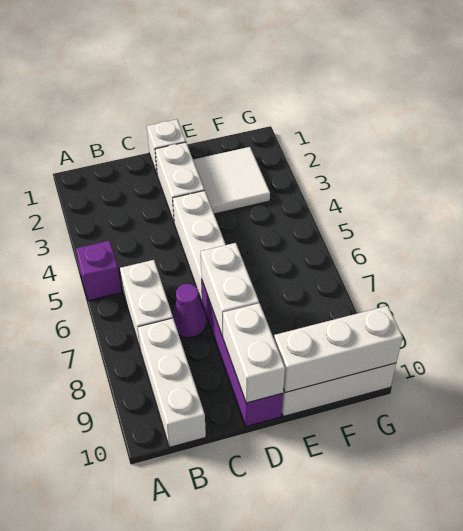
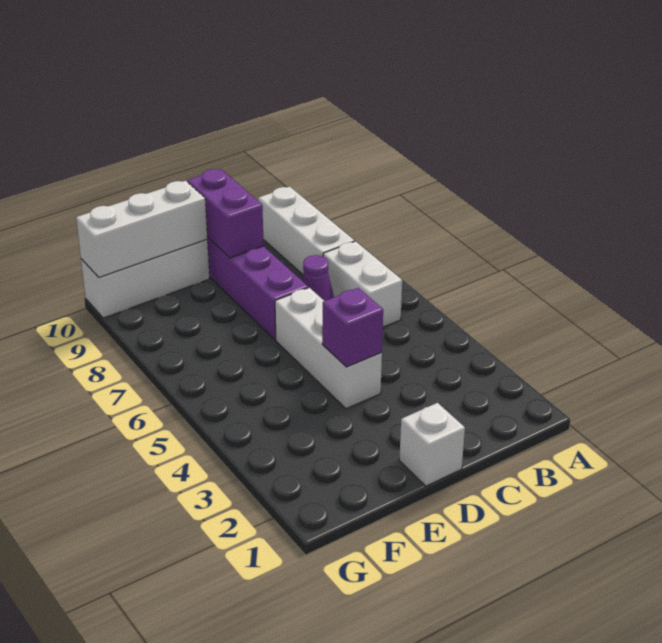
purple 1x1 brick [76,241,121,301] -> purple 1x1 brick moved to [322,288,383,367]
white 1x2 brick [155,142,204,222] -> none
white 1x2 brick [201,243,259,337] -> none
white 1x2 brick [223,303,285,403] -> purple 1x2 brick [187,169,264,258]
white 2x2 tile [193,147,270,214] -> none

